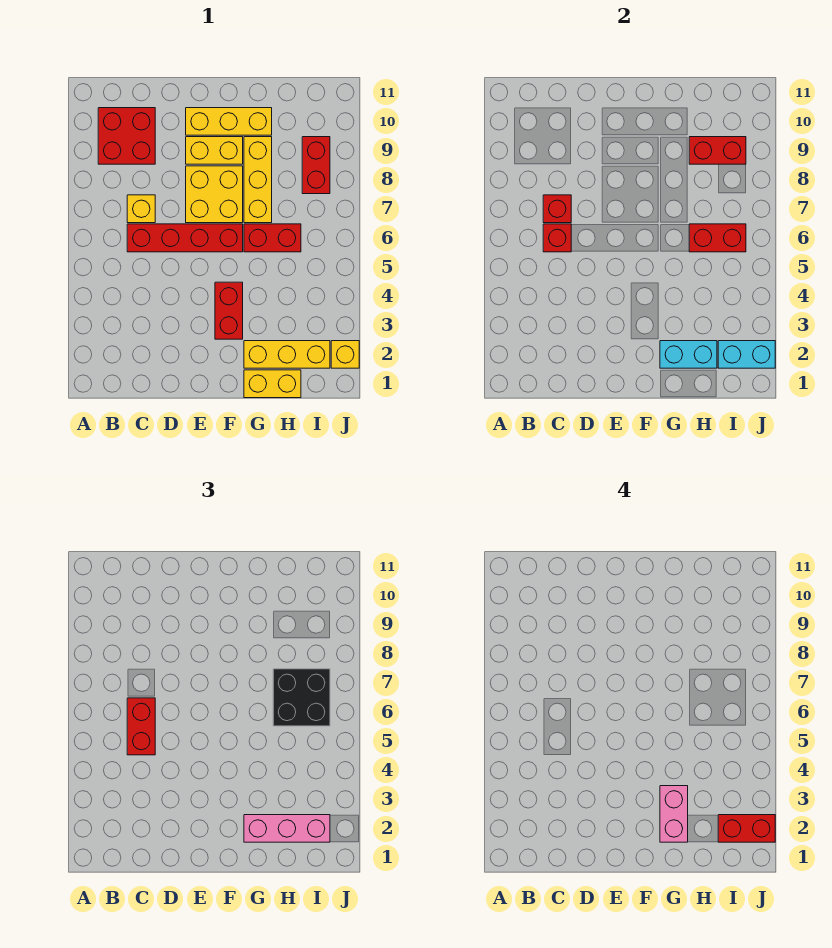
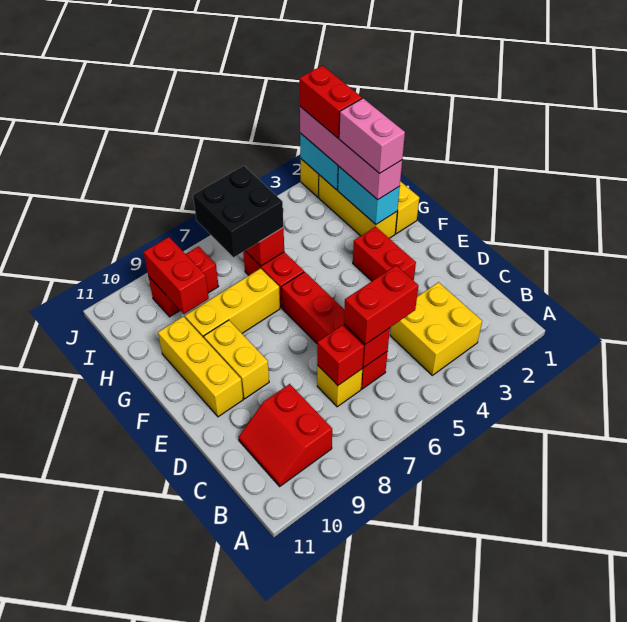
red 2x2 brick [98,108,155,164] -> red 2x2 slope [239,384,332,486]
yellow 2x2 brick [186,166,243,223] -> yellow 2x2 brick moved to [390,282,482,375]
red 1x2 brick [215,282,243,339] -> red 1x2 brick turned to [353,227,416,281]
pink 1x3 brick [244,815,330,842] -> pink 1x4 brick [300,107,402,200]
pink 1x2 brick [660,786,688,842] -> pink 1x2 brick turned to [339,98,405,173]

